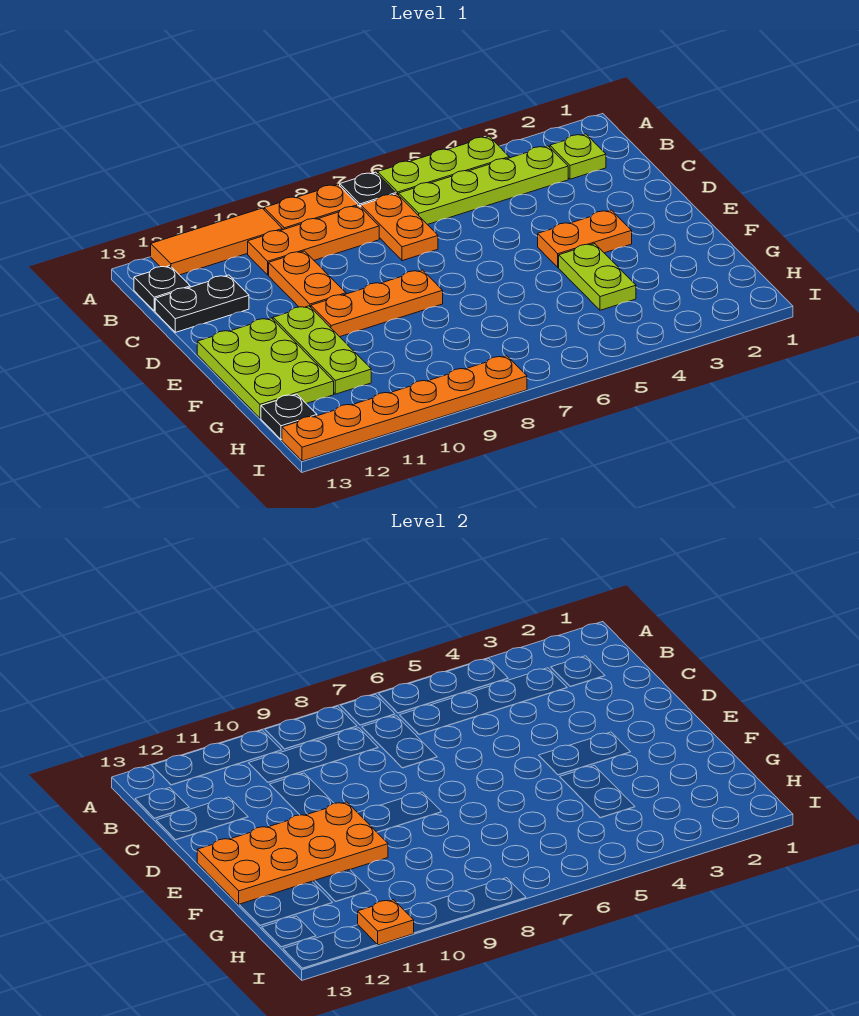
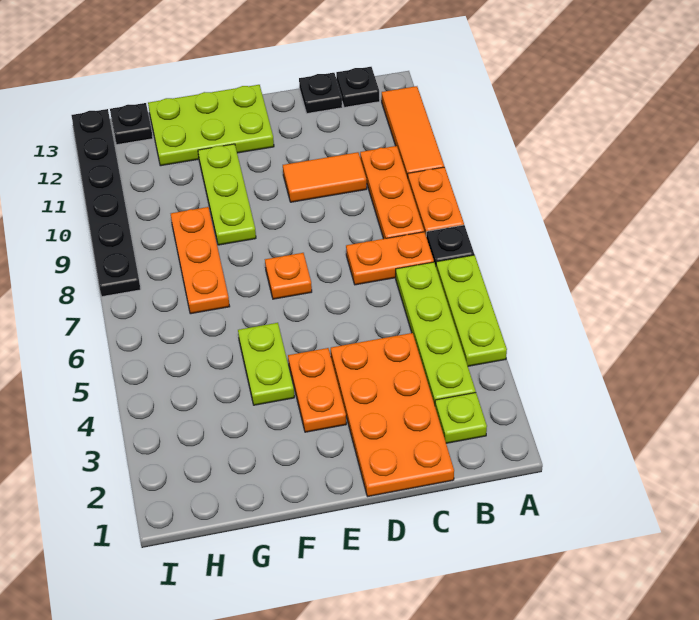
orange 1x2 plate [269,251,346,307] -> orange 1x2 tile [283,152,367,202]
black 1x2 plate [155,275,249,332] -> black 1x1 plate [299,73,342,114]
orange 1x3 plate [311,270,443,337] -> orange 1x3 plate moved to [171,207,230,314]
orange 2x4 plate [197,802,388,905] -> orange 2x4 plate moved to [331,333,454,497]
lime 1x3 plate [273,306,371,394] -> lime 1x3 plate turned to [198,144,256,245]
lime 1x2 plate [559,244,636,310] -> lime 1x2 plate turned to [238,323,294,405]
orange 1x6 plate [282,356,527,461] -> black 1x6 plate [71,109,141,297]
orange 1x1 plate [358,900,414,945] -> orange 1x1 plate moved to [265,253,312,299]

